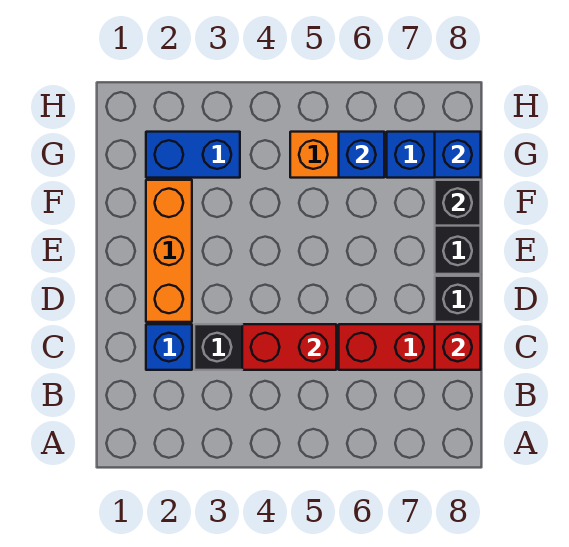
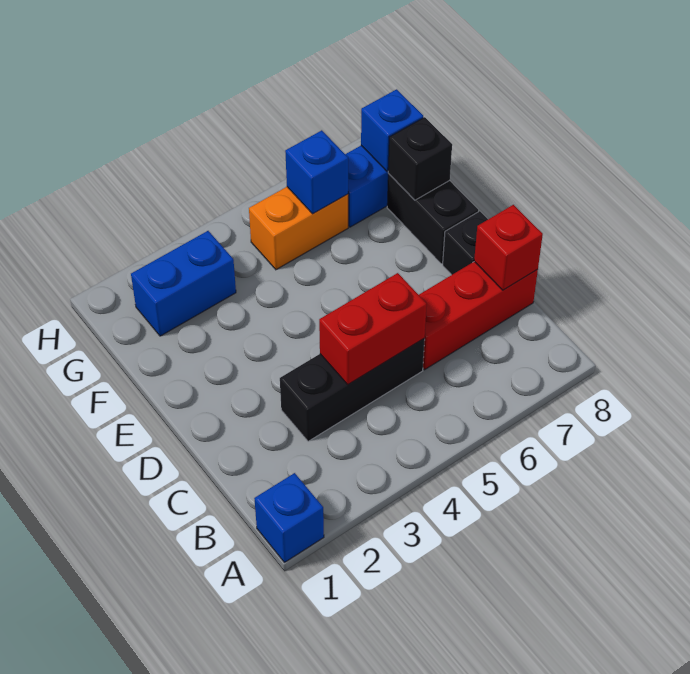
blue 1x1 brick [146,324,192,370] -> blue 1x1 brick moved to [254,473,324,562]
orange 1x3 brick [146,180,192,322] -> none

